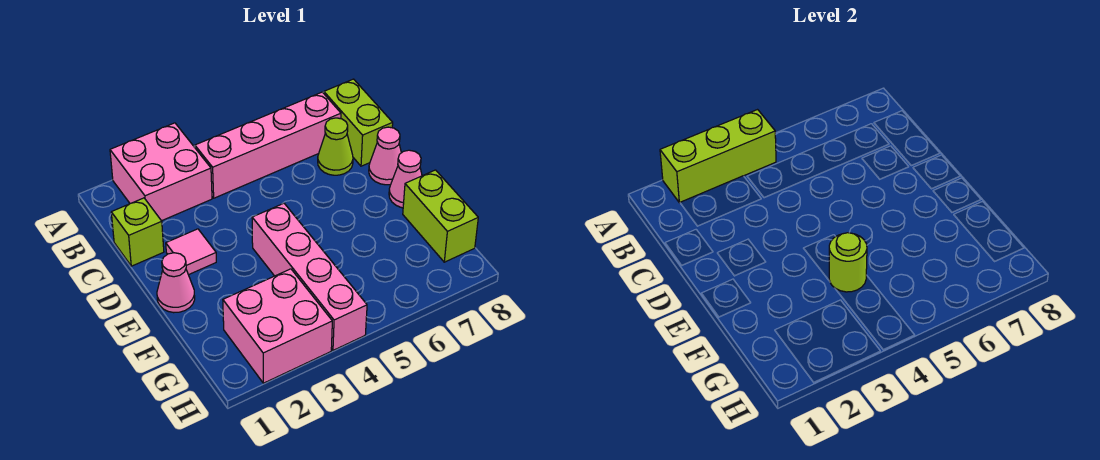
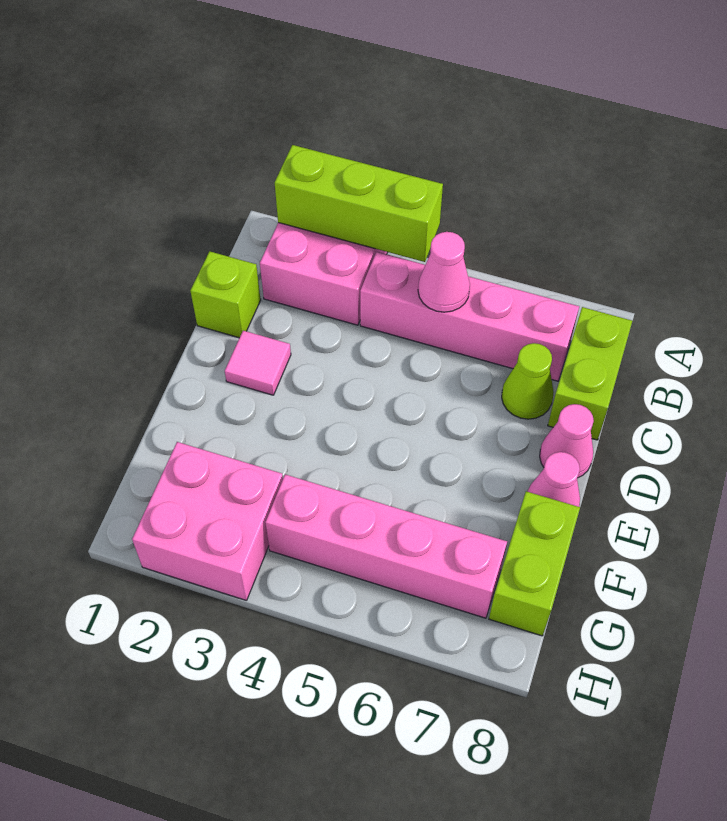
pink 1x1 cone [157,253,195,313] -> pink 1x1 cone moved to [418,232,470,312]
pink 1x4 brick [252,203,367,350] -> pink 1x4 brick turned to [265,474,507,618]
lime 1x1 round brick [829,233,867,292] -> none

